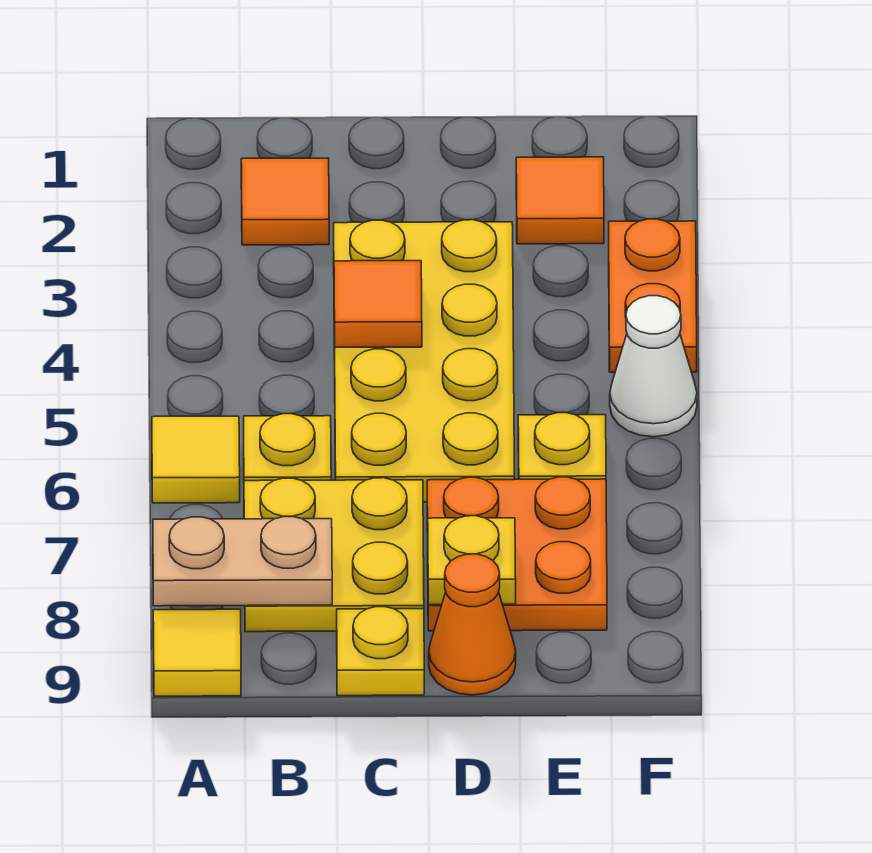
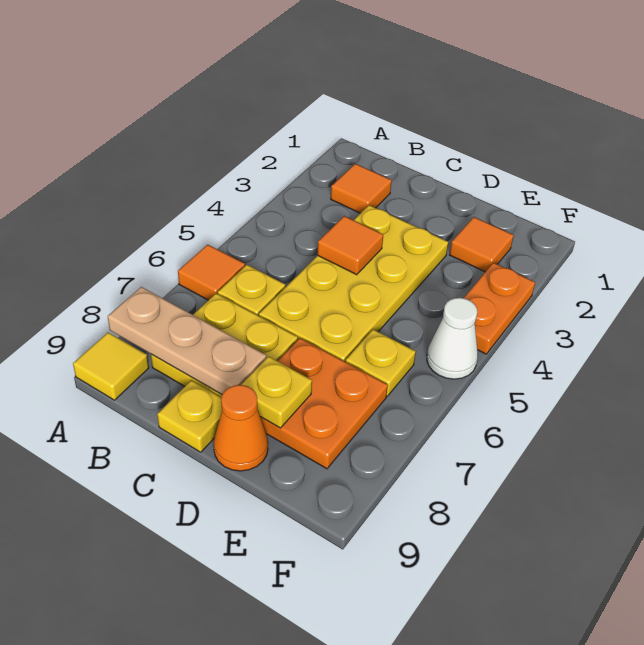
yellow 1x1 tile [152,416,240,503] -> orange 1x1 tile [178,245,245,300]
tan 1x2 plate [153,517,332,606] -> tan 1x3 plate [108,287,266,394]

